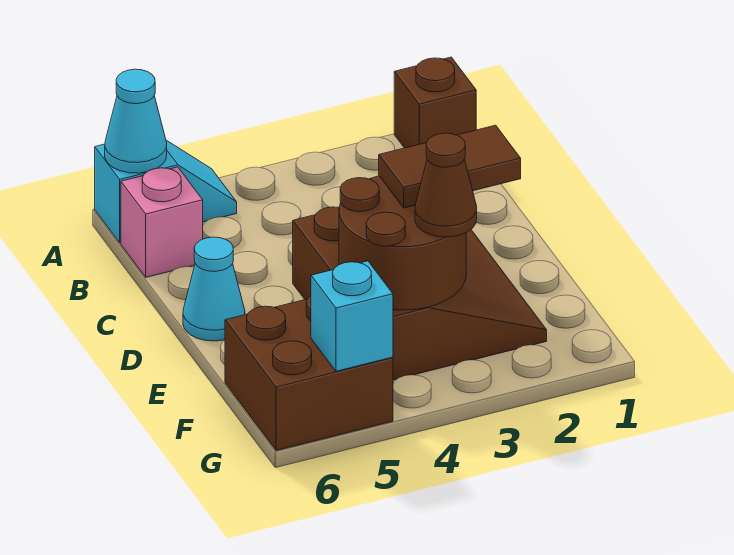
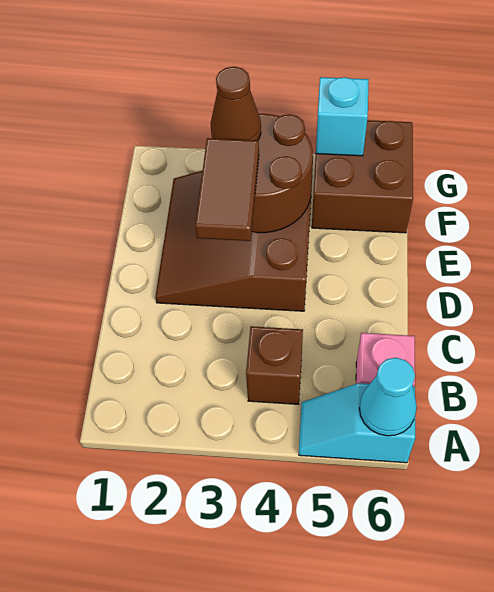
brown 1x1 brick [394,57,476,148] -> brown 1x1 brick moved to [246,326,303,404]
cyan 1x1 cone [183,237,245,341] -> none
brown 1x2 tile [379,125,521,208] -> brown 1x2 tile turned to [195,138,259,241]

